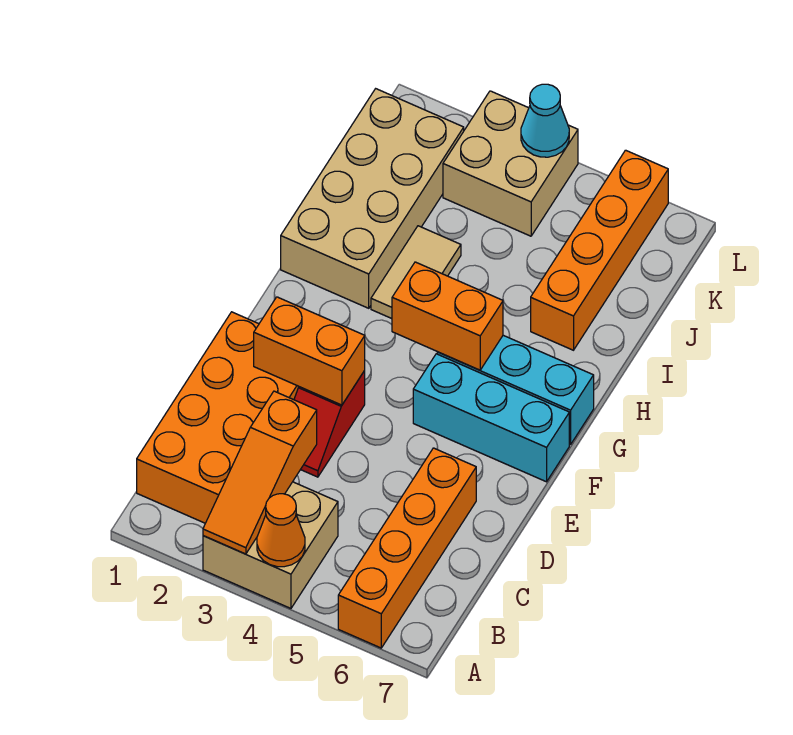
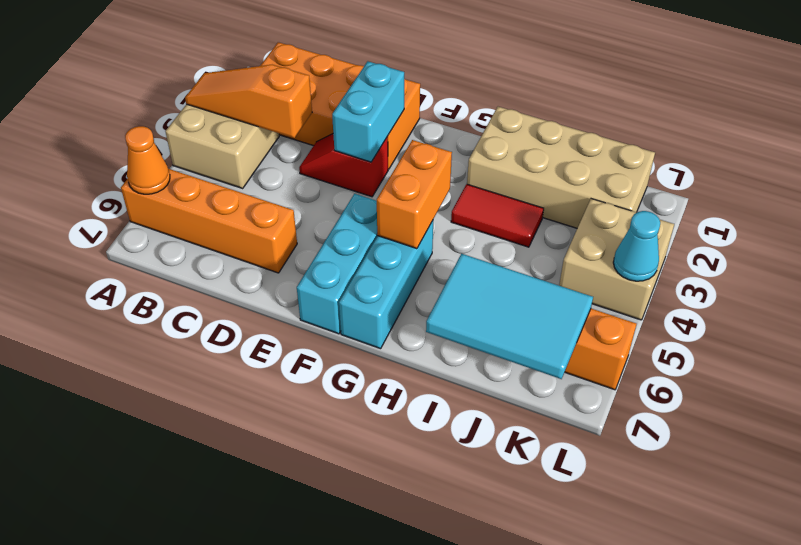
orange 1x1 cone [257,494,305,567] -> orange 1x1 cone moved to [125,126,170,194]
orange 1x2 brick [254,297,365,405] -> cyan 1x2 brick [332,61,404,162]
tan 1x2 tile [371,226,461,319] -> red 1x2 tile [451,184,544,247]
none -> cyan 2x3 tile [426,254,593,379]

